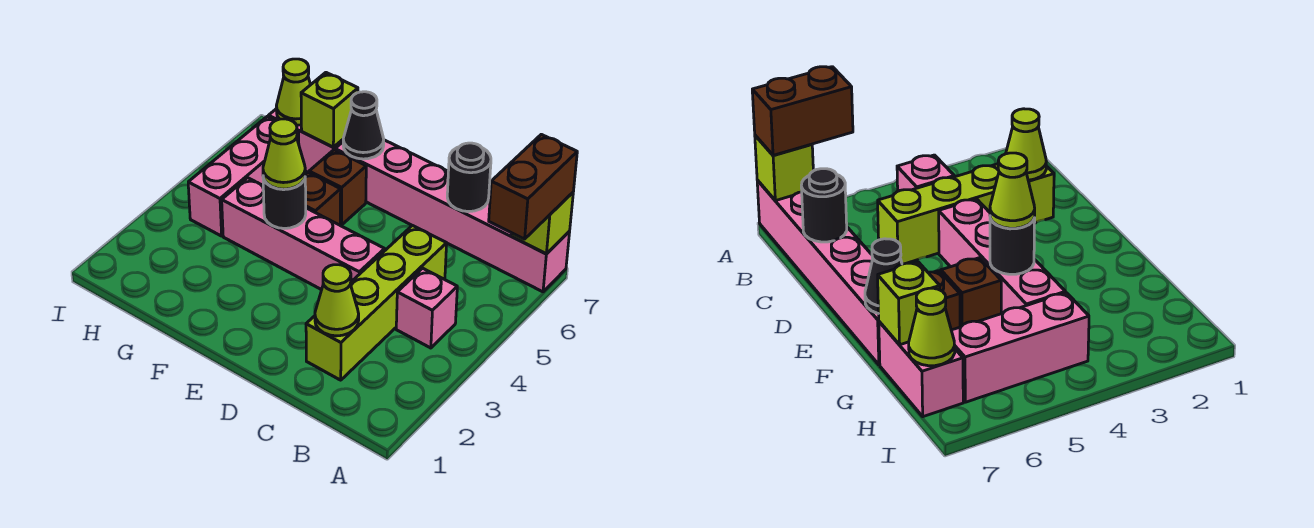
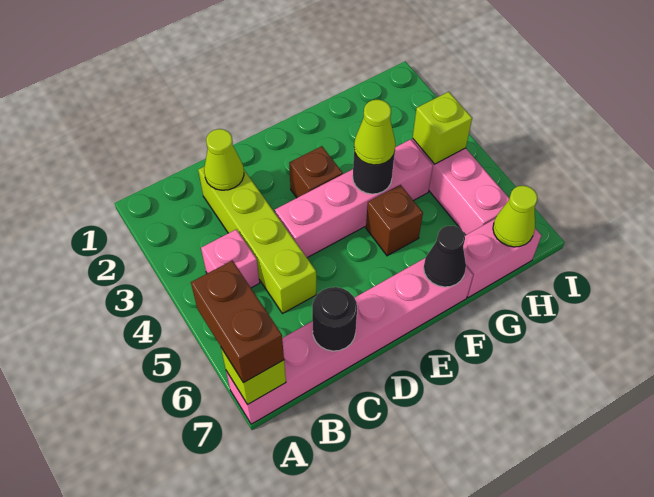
brown 1x1 brick [309,150,366,225] -> brown 1x1 brick moved to [289,146,343,198]
lime 1x1 brick [301,73,358,147] -> lime 1x1 brick moved to [413,92,472,164]

